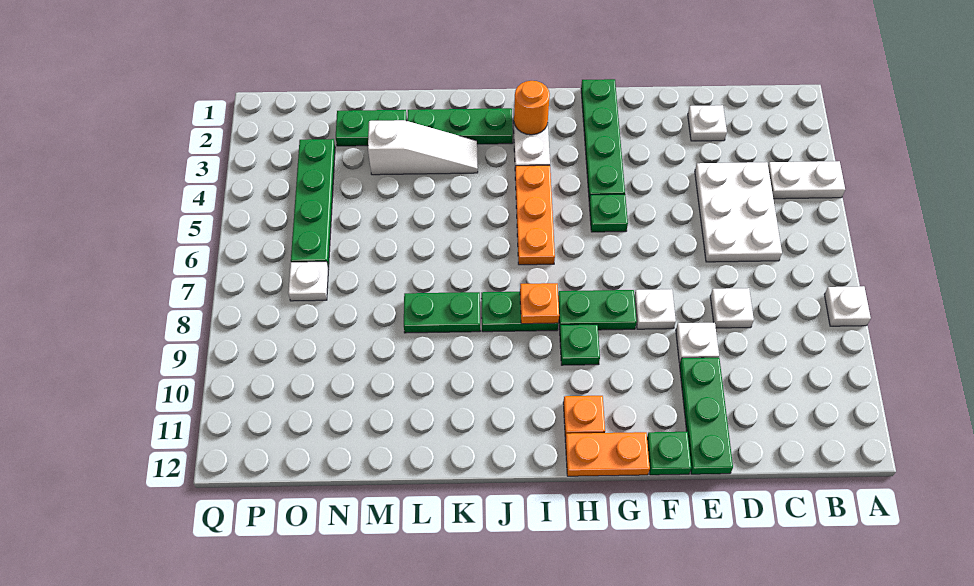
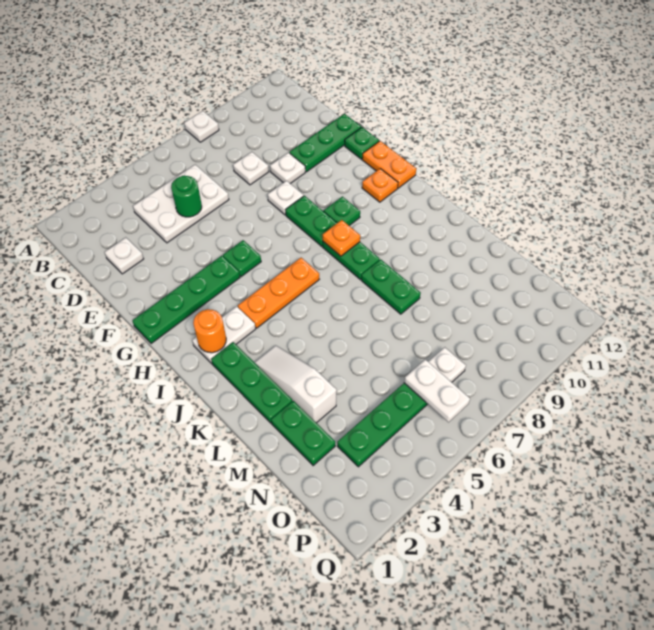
white 1x2 plate [768,161,845,199] -> white 1x2 plate moved to [404,359,470,422]
none -> green 1x1 round brick [171,176,202,217]

